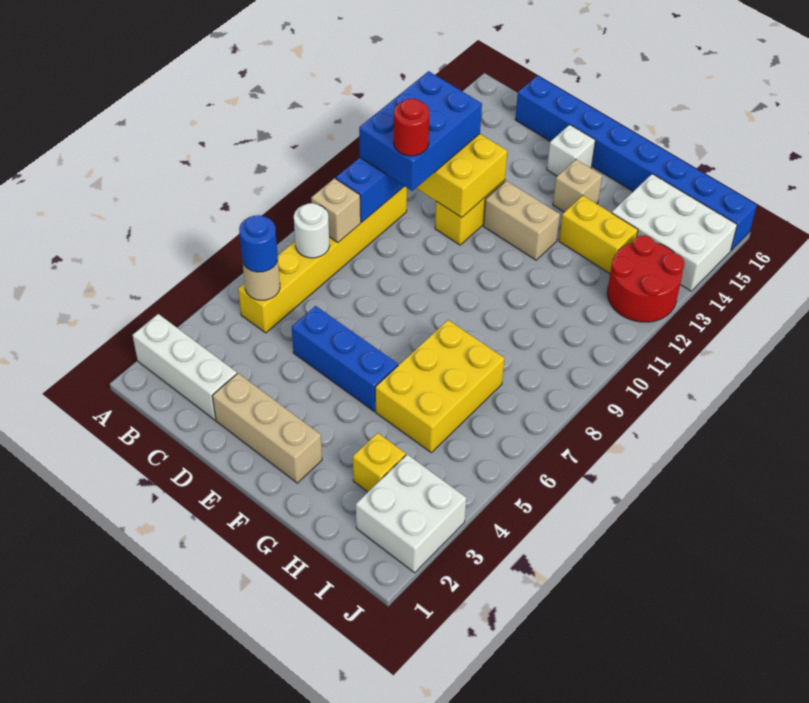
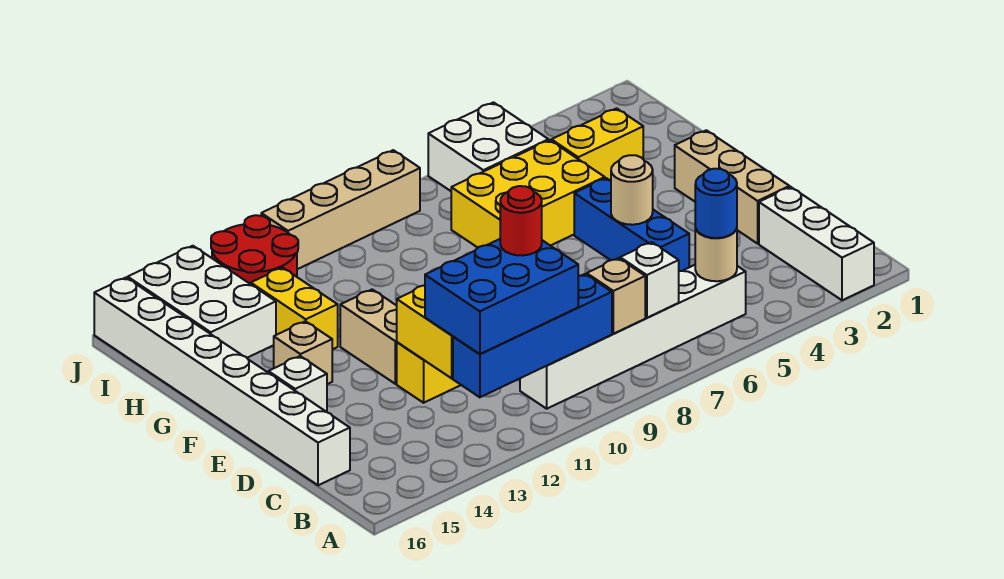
yellow 1x6 brick [238,186,407,333] -> white 1x6 brick [520,265,746,409]
white 1x1 round brick [294,203,330,258] -> white 1x1 brick [620,242,679,318]
blue 1x8 brick [515,76,757,251] -> white 1x8 brick [94,278,350,485]
none -> tan 1x1 round brick [611,155,653,225]
yellow 1x1 brick [353,433,406,492] -> yellow 1x2 brick [551,108,643,181]
white 2x2 brick [356,455,466,573] -> white 2x2 brick moved to [428,103,549,191]
none -> tan 1x4 brick [261,150,420,269]

